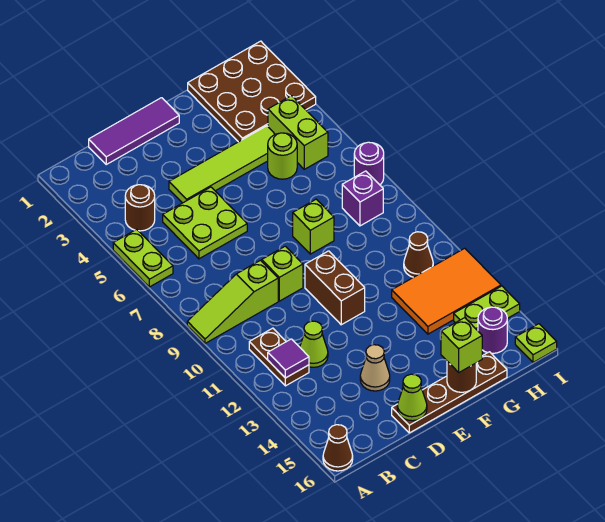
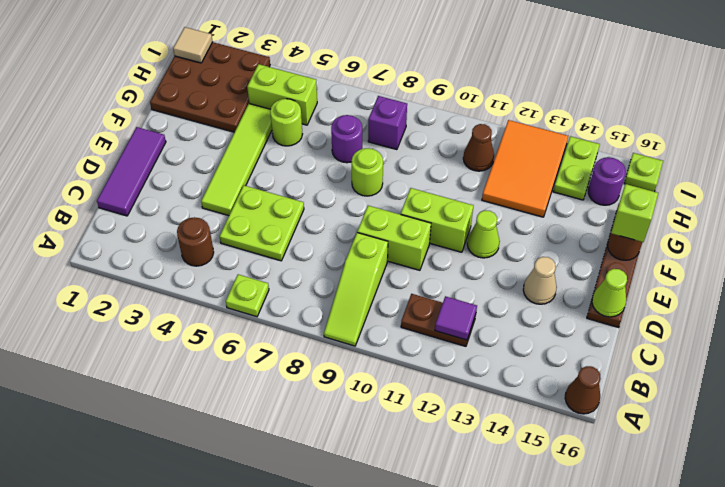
lime 1x2 plate [113,229,173,287] -> lime 1x1 plate [226,274,269,317]
lime 1x1 cone [300,321,328,367] -> lime 1x1 cone moved to [467,210,500,258]
lime 1x1 brick [262,246,303,301] -> lime 1x2 brick [357,206,431,270]
brown 1x2 brick [305,251,365,325] -> lime 1x2 brick [401,188,474,252]
lime 1x1 brick [293,199,334,254] -> lime 1x1 round brick [352,148,383,196]
none -> tan 1x1 tile [173,27,213,63]
purple 1x1 round brick [354,142,384,185] -> purple 1x1 round brick moved to [331,115,362,163]

